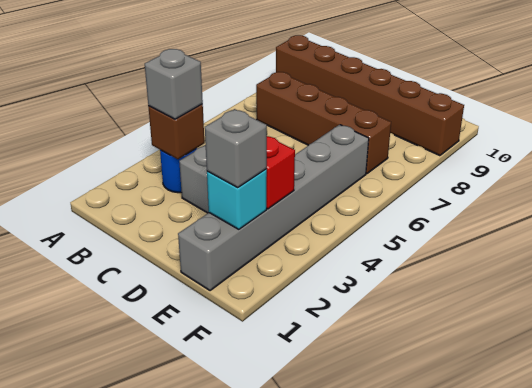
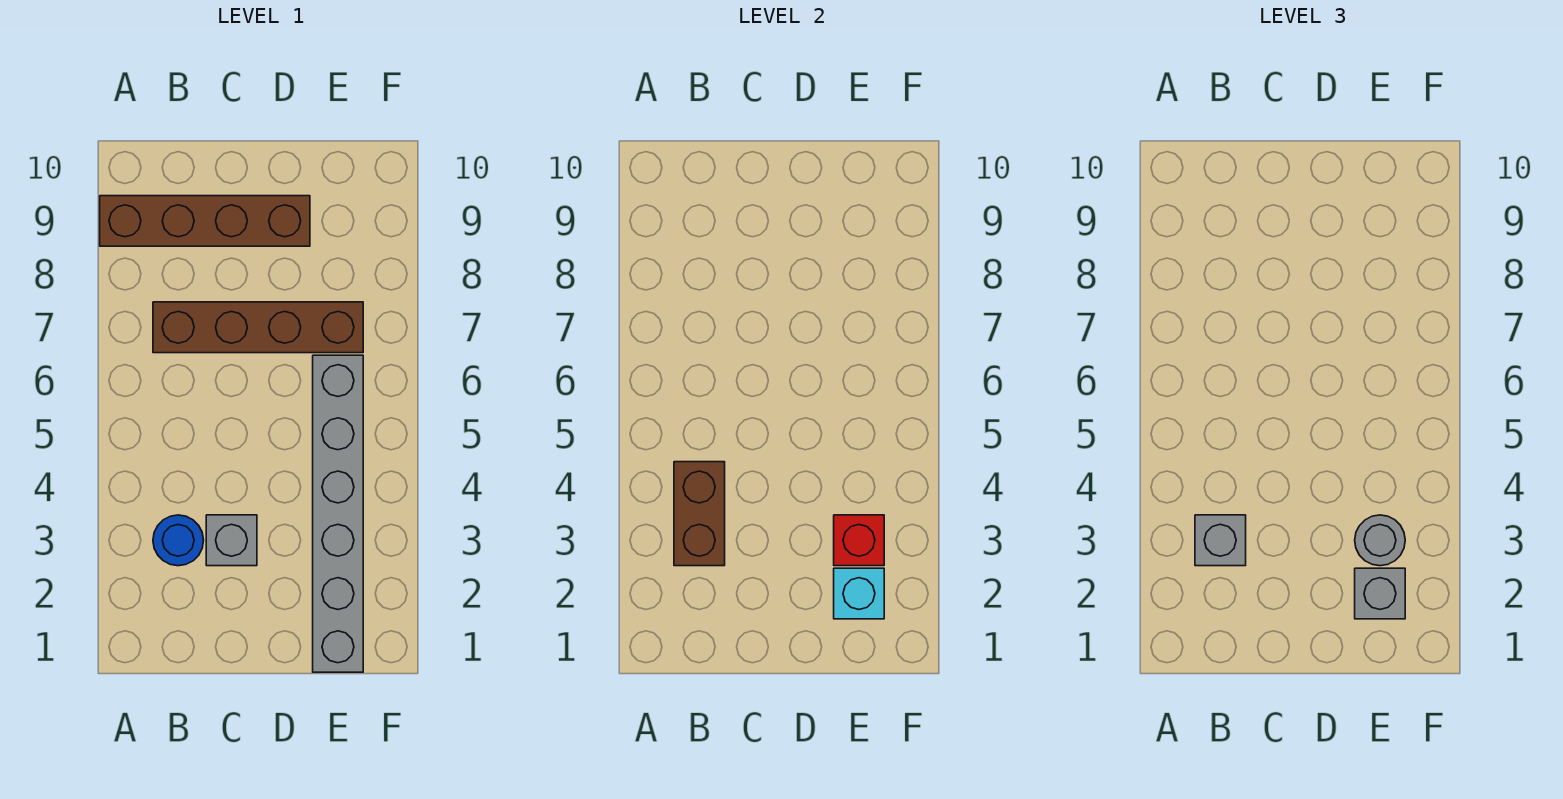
brown 1x6 brick [276,35,464,156] -> brown 1x4 brick [100,196,310,246]
brown 1x1 brick [148,104,205,159] -> brown 1x2 brick [674,462,725,566]
none -> grey 1x1 round brick [1355,515,1405,566]

